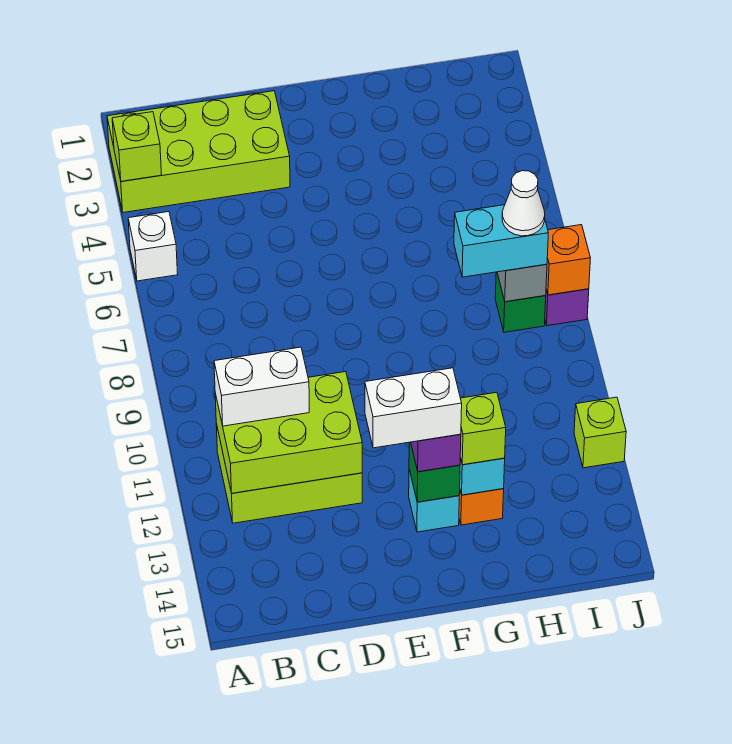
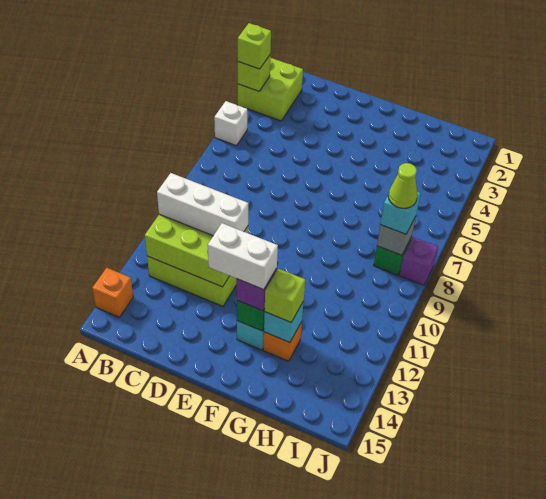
lime 2x4 brick [107,91,290,213] -> lime 2x2 brick [238,58,303,121]
white 1x2 brick [214,347,309,426] -> white 1x3 brick [157,173,248,236]
cyan 1x2 brick [454,205,548,277] -> cyan 1x1 brick [381,192,421,234]
white 1x1 cone [502,171,545,236] -> lime 1x1 cone [388,163,417,208]
orange 1x1 brick [546,225,590,295] -> orange 1x1 brick moved to [92,268,133,317]
lime 1x1 brick [574,397,626,468] -> lime 1x1 brick moved to [238,23,271,69]

